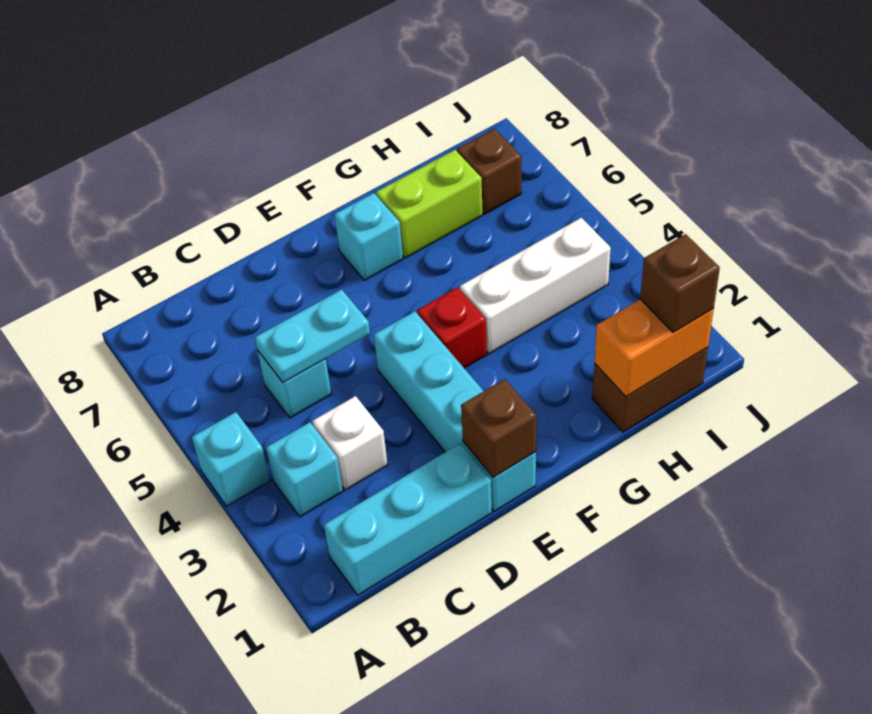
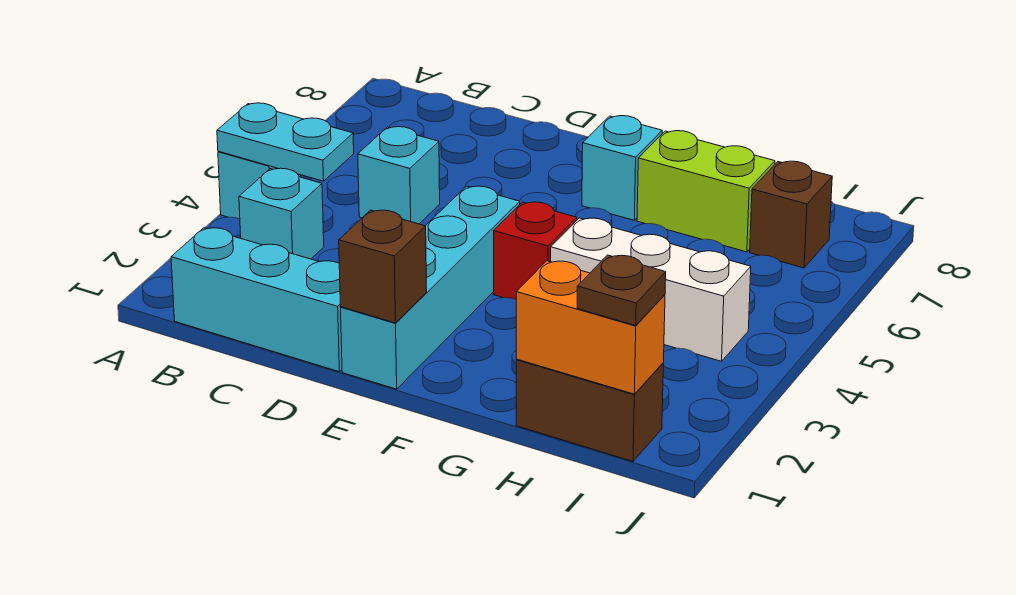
white 1x1 brick [312,396,388,490] -> none
cyan 1x2 plate [255,289,370,382] -> cyan 1x2 plate moved to [217,103,354,181]
brown 1x1 brick [640,234,720,332] -> brown 1x1 plate [577,255,666,326]

